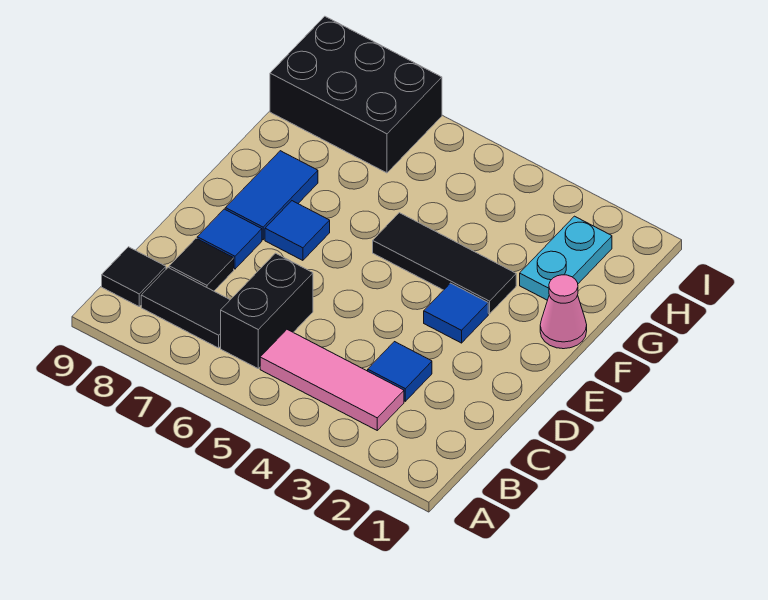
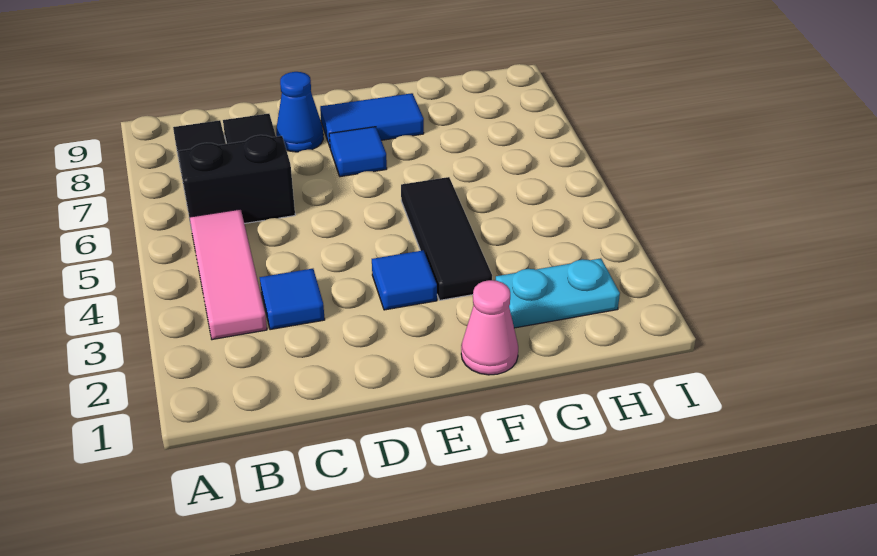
black 1x1 tile [102,247,166,306] -> none
blue 1x1 tile [197,209,262,269] -> blue 1x1 cone [276,72,323,152]
black 2x3 brick [270,16,442,173] -> none

